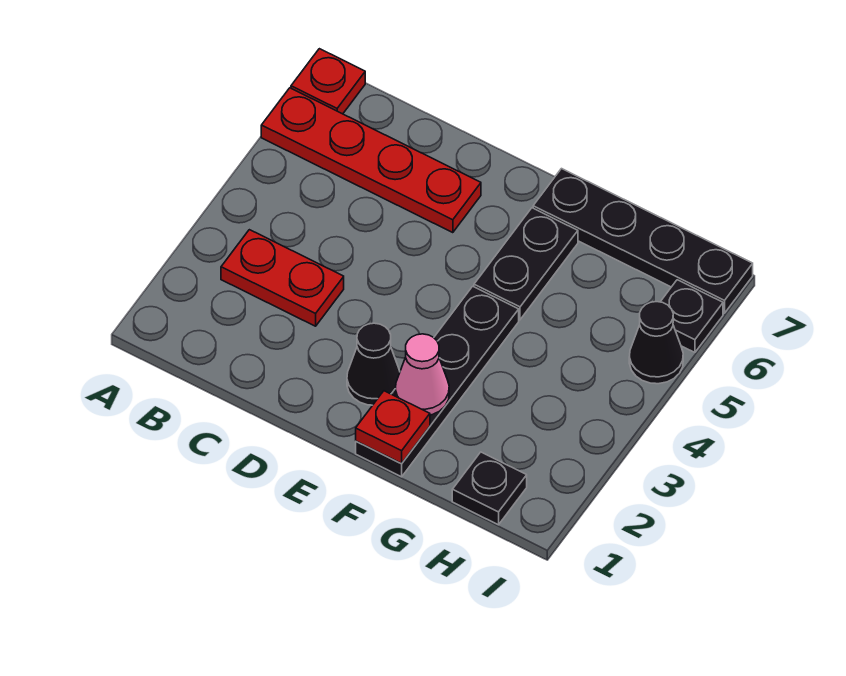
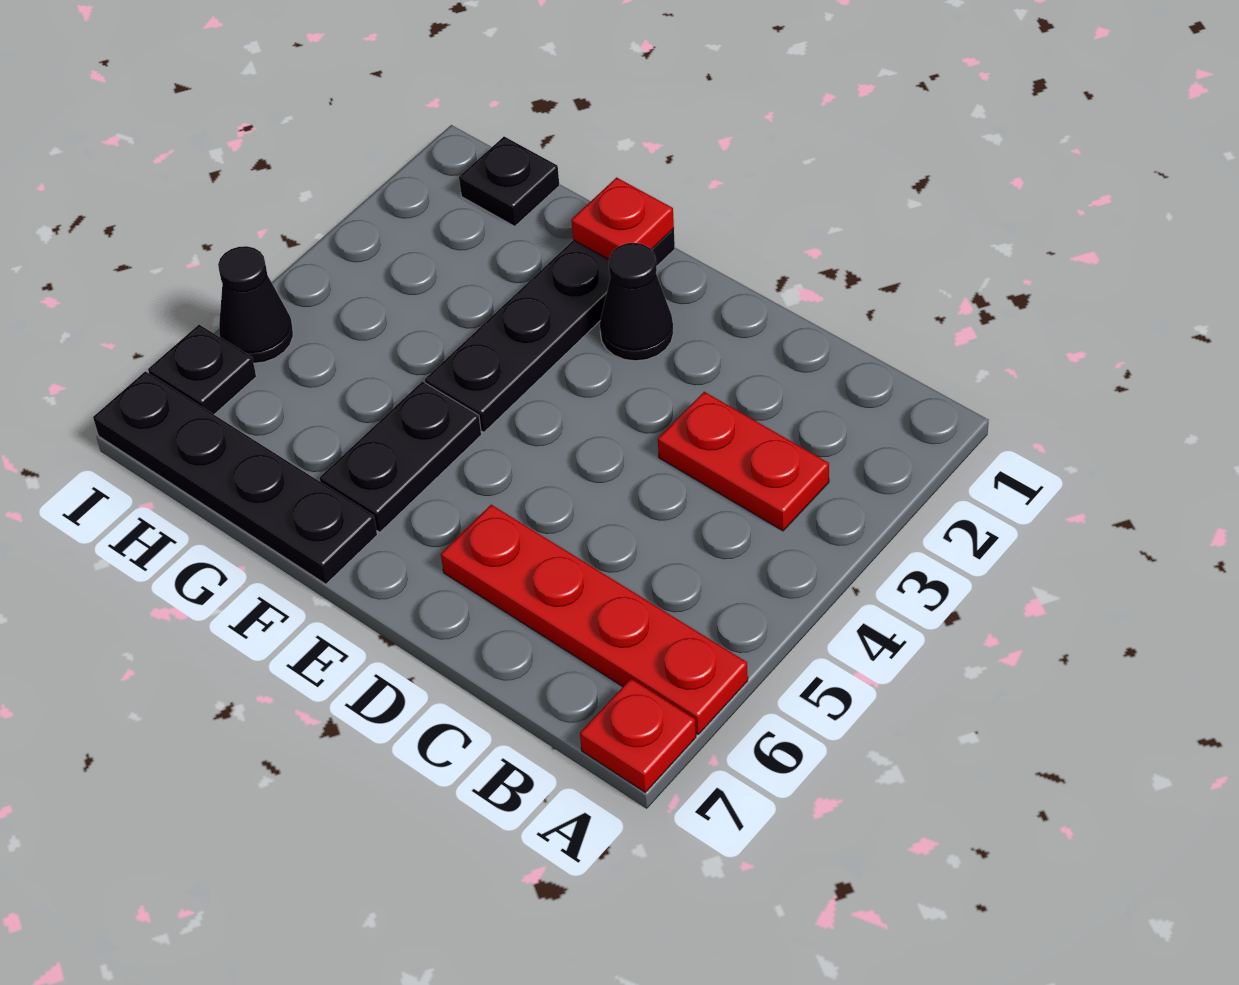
pink 1x1 cone [395,334,449,415] -> none

